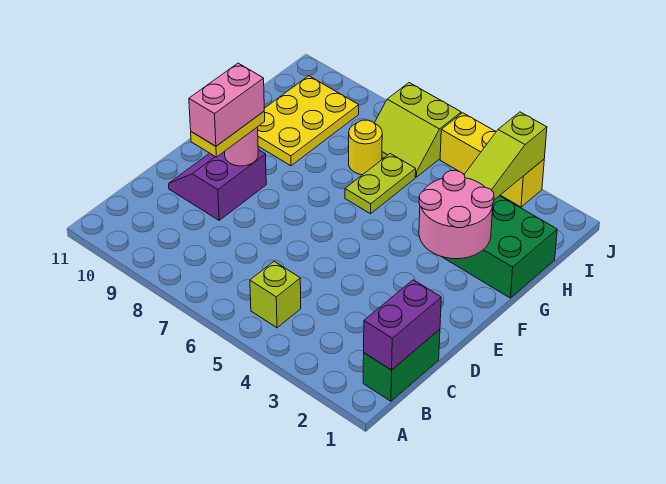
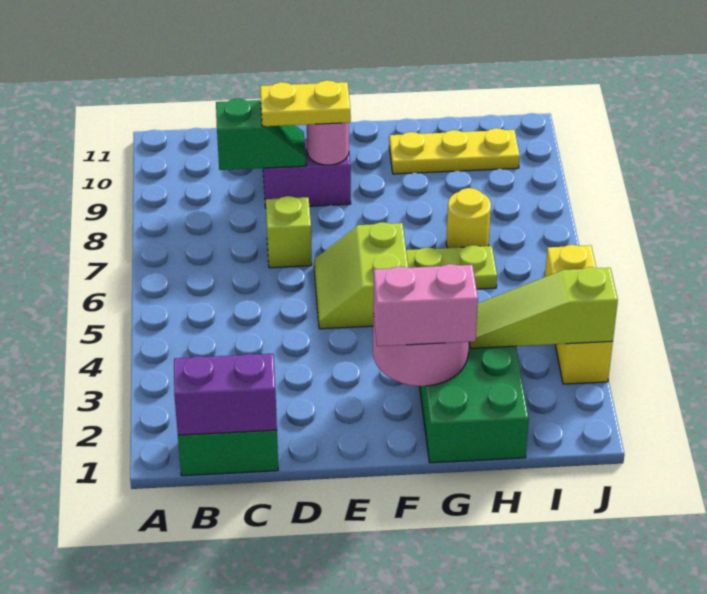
lime 1x1 brick [250,261,301,328] -> lime 1x1 brick moved to [266,196,312,268]
none -> green 1x2 slope [216,99,306,170]
pink 1x2 brick [189,63,264,146] -> pink 1x2 brick moved to [373,264,478,346]
yellow 2x3 plate [258,76,359,166] -> yellow 1x3 plate [389,128,520,174]
lime 2x2 slope [374,83,461,177] -> lime 2x2 slope moved to [314,222,408,329]

